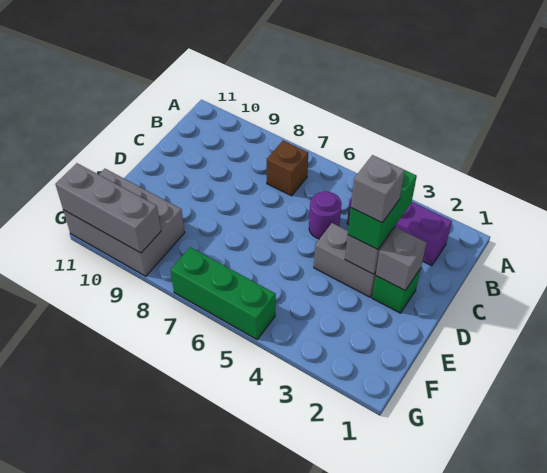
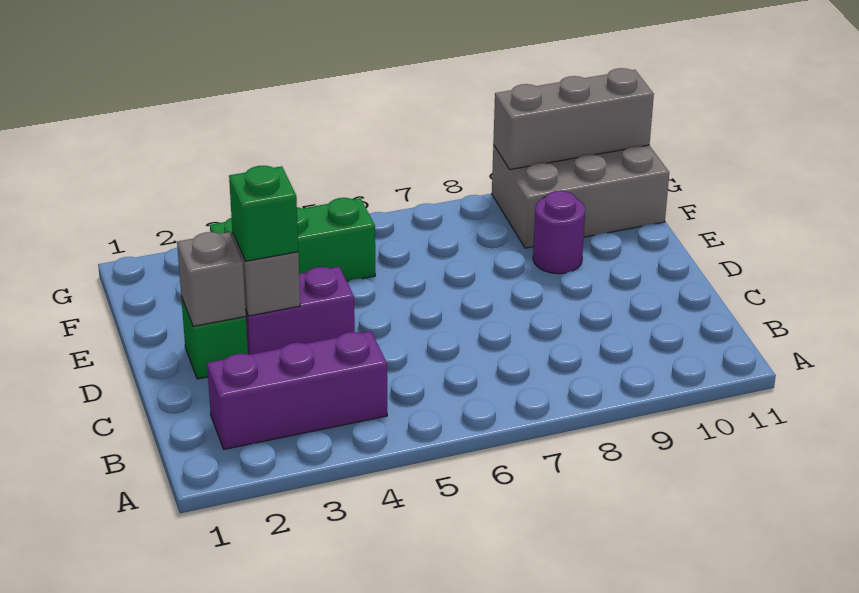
brown 1x1 brick [267,141,308,196] -> none
green 1x2 brick [348,170,417,250] -> green 1x1 brick [229,166,298,261]
purple 1x1 round brick [309,192,342,239] -> purple 1x1 round brick moved to [533,191,585,274]
grey 1x2 brick [314,223,376,297] -> purple 1x2 brick [245,267,355,355]
grey 1x1 brick [351,155,405,223] -> none
green 1x3 brick [170,247,276,339] -> green 1x3 brick moved to [210,198,375,281]

